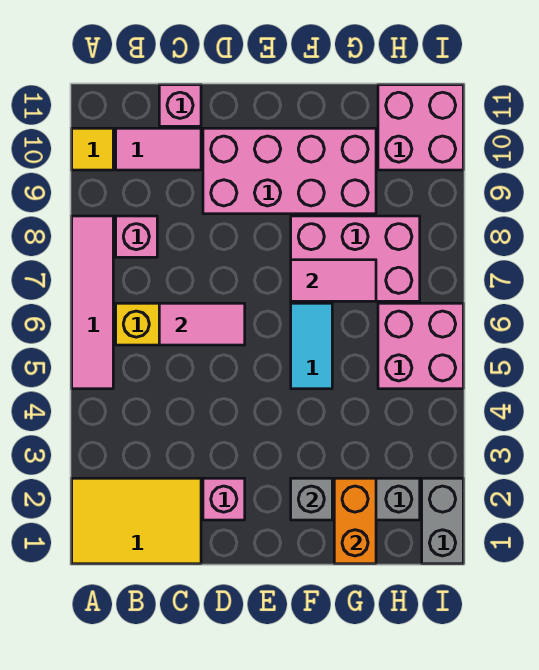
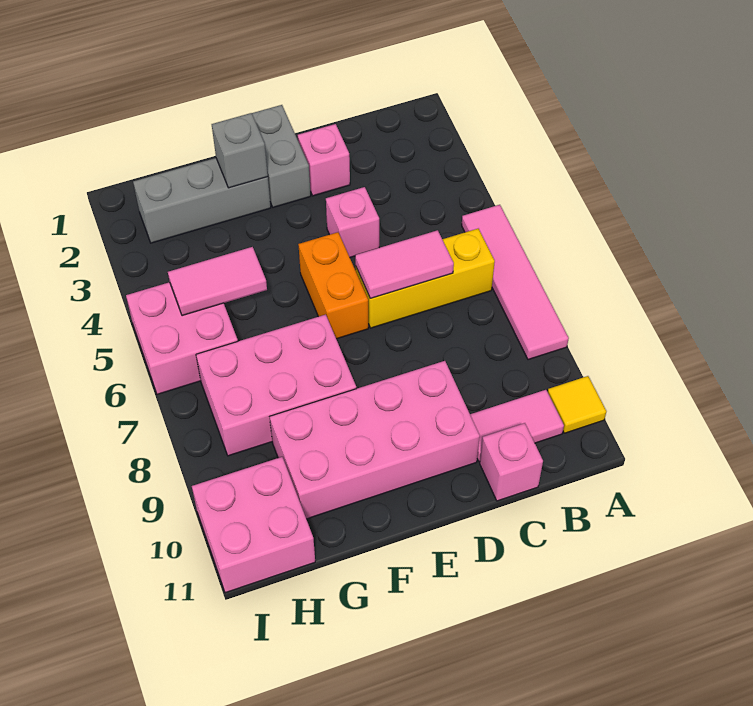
yellow 2x3 tile [72,478,201,564] -> none
pink 1x1 brick [116,216,157,257] -> pink 1x1 brick moved to [326,187,379,257]
cyan 1x2 tile [291,303,332,389] -> none
pink 1x2 tile [291,260,376,301] -> pink 1x2 tile moved to [168,247,267,316]
orange 1x2 brick [334,478,376,564] -> orange 1x2 brick moved to [298,232,368,339]
grey 1x2 brick [422,478,463,564] -> grey 1x2 brick moved to [252,105,311,207]

